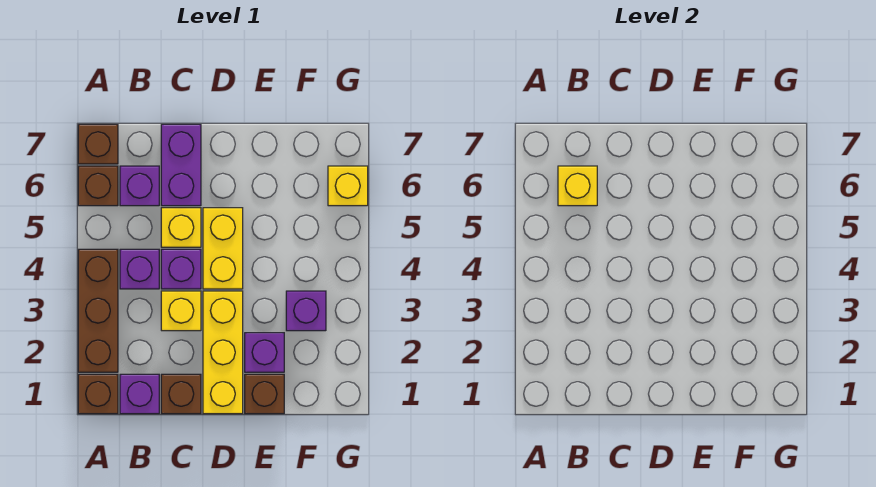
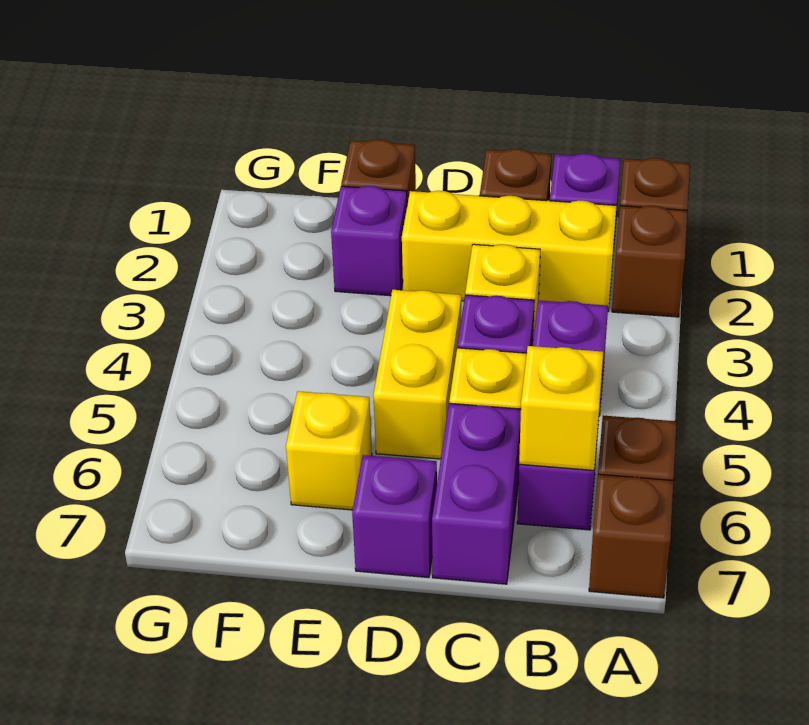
brown 1x3 brick [78,249,118,372] -> brown 1x1 brick [612,205,687,317]
yellow 1x3 brick [203,291,243,414] -> yellow 1x3 brick turned to [402,191,617,311]
purple 1x1 brick [286,291,326,331] -> purple 1x1 brick moved to [352,455,437,577]
yellow 1x1 brick [328,166,368,206] -> yellow 1x1 brick moved to [286,391,372,510]

